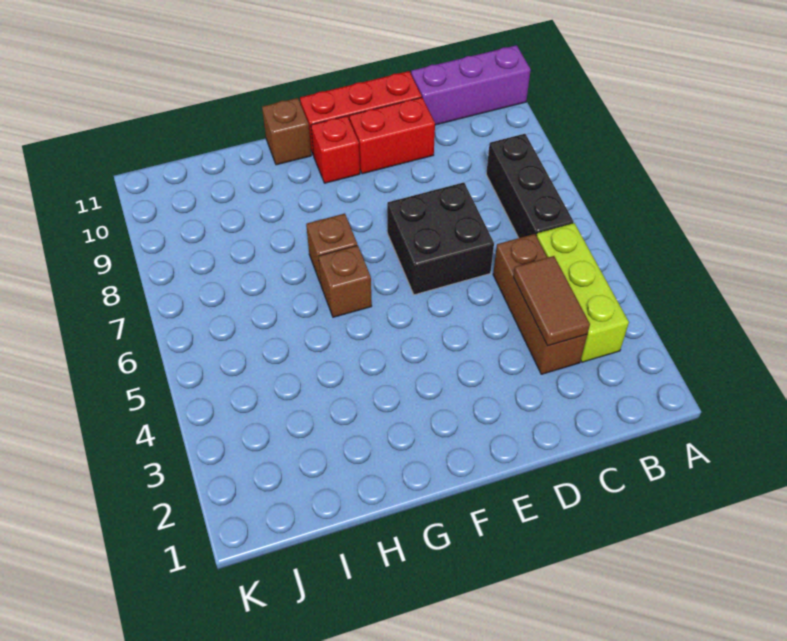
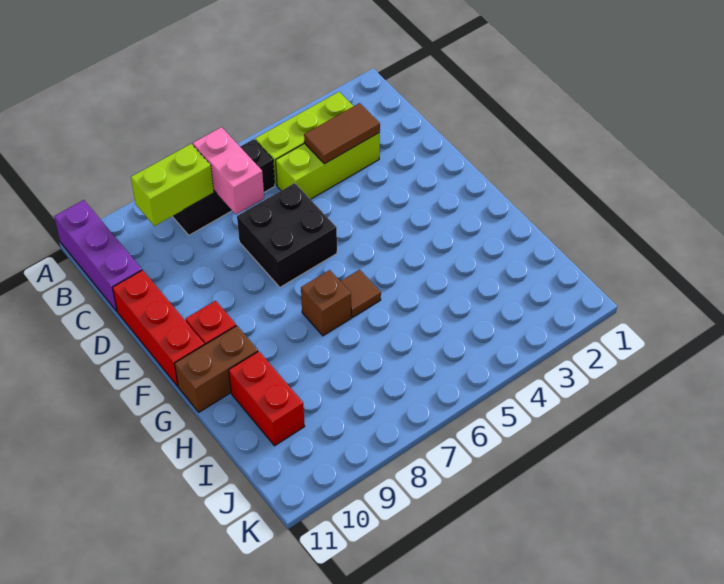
none -> pink 1x2 brick [193,127,264,214]
none -> lime 1x2 brick [131,144,214,226]
brown 1x3 brick [493,234,587,374] -> lime 1x3 brick [276,133,380,199]
red 1x2 brick [349,97,435,174] -> red 1x2 brick moved to [229,351,305,446]
brown 1x1 brick [318,245,372,317] -> brown 1x1 tile [341,270,381,317]
brown 1x1 brick [262,98,311,165] -> brown 1x2 brick [175,326,258,412]

